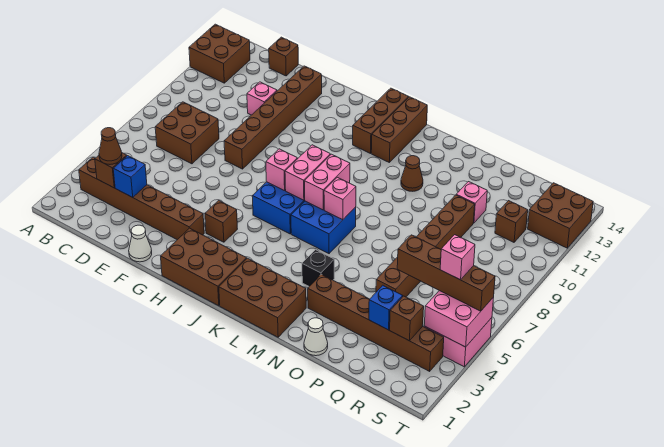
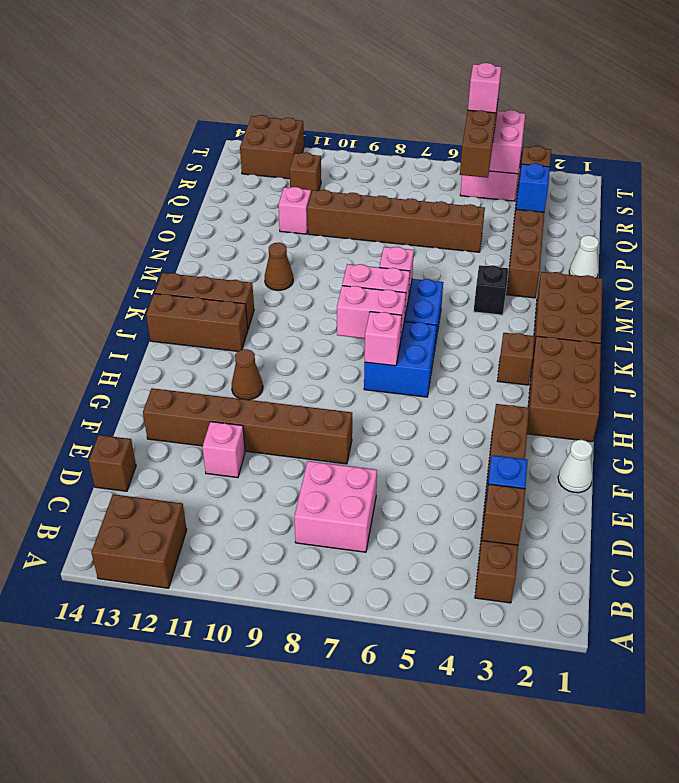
brown 1x1 cone [99,128,122,164] -> brown 1x1 cone moved to [232,349,263,400]
brown 2x2 brick [155,102,219,164] -> pink 2x2 brick [294,461,377,552]
brown 1x1 brick [205,200,237,242] -> brown 1x1 brick moved to [498,333,535,385]

